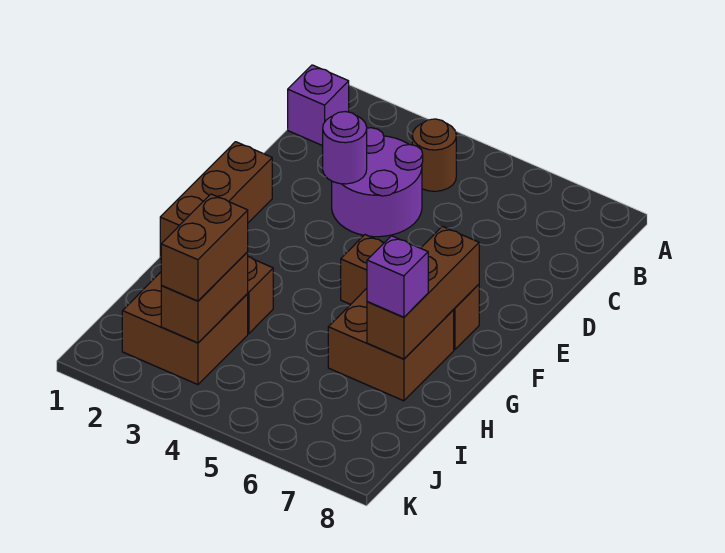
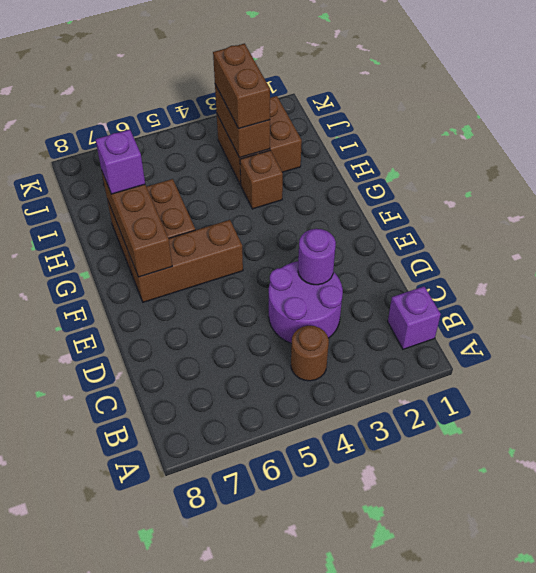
brown 1x3 brick [160,142,272,258] -> none

